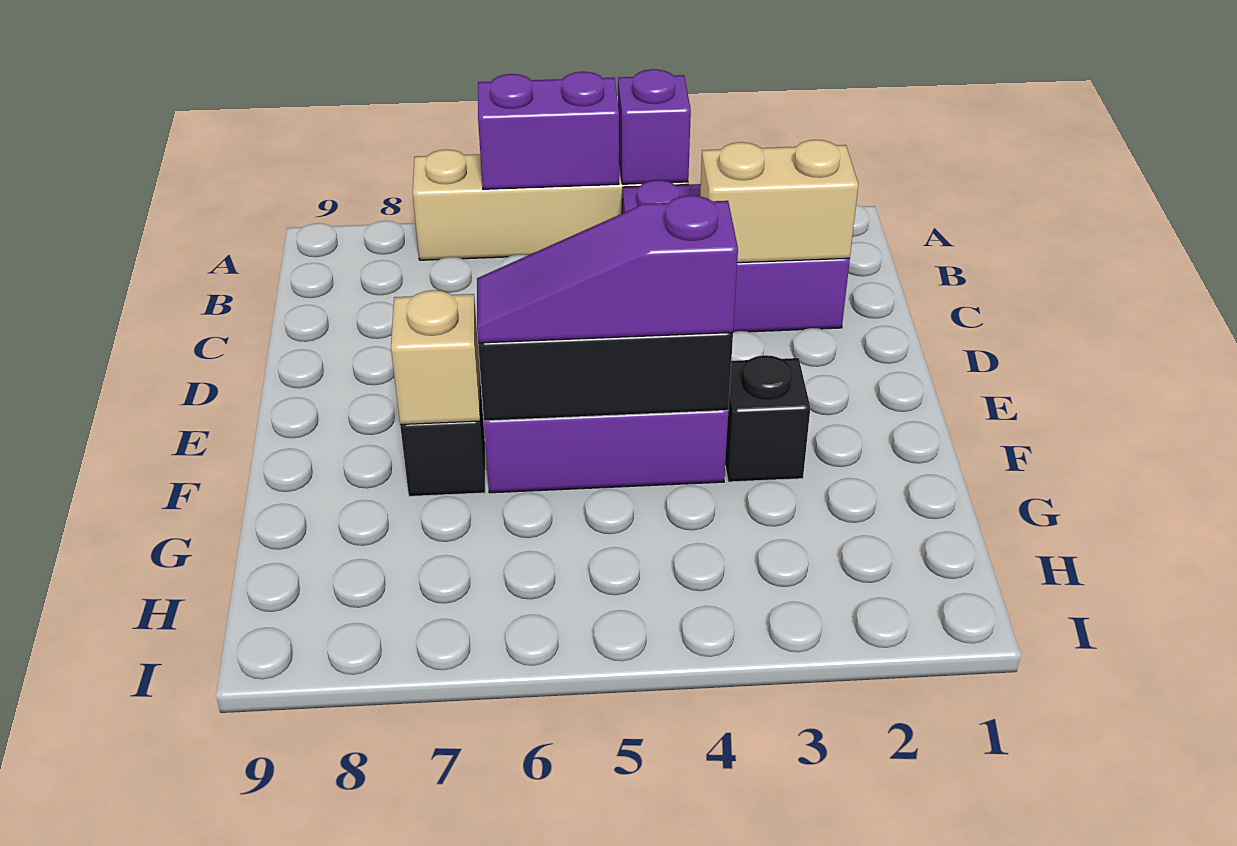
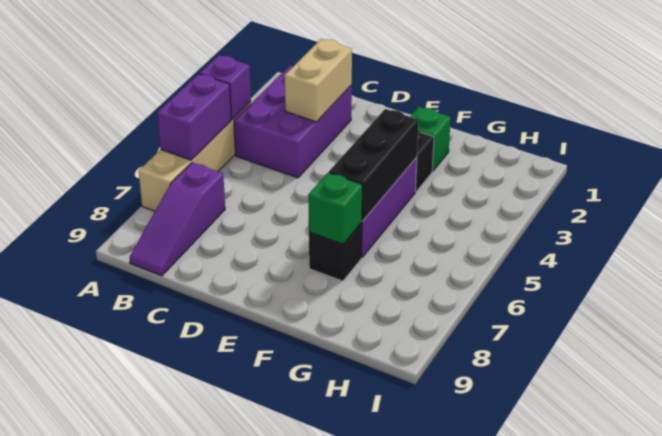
none -> green 1x1 brick [410,107,451,171]
purple 1x3 slope [477,195,738,343] -> purple 1x3 slope moved to [130,162,225,276]
tan 1x1 brick [391,290,480,425] -> green 1x1 brick [308,173,362,244]

